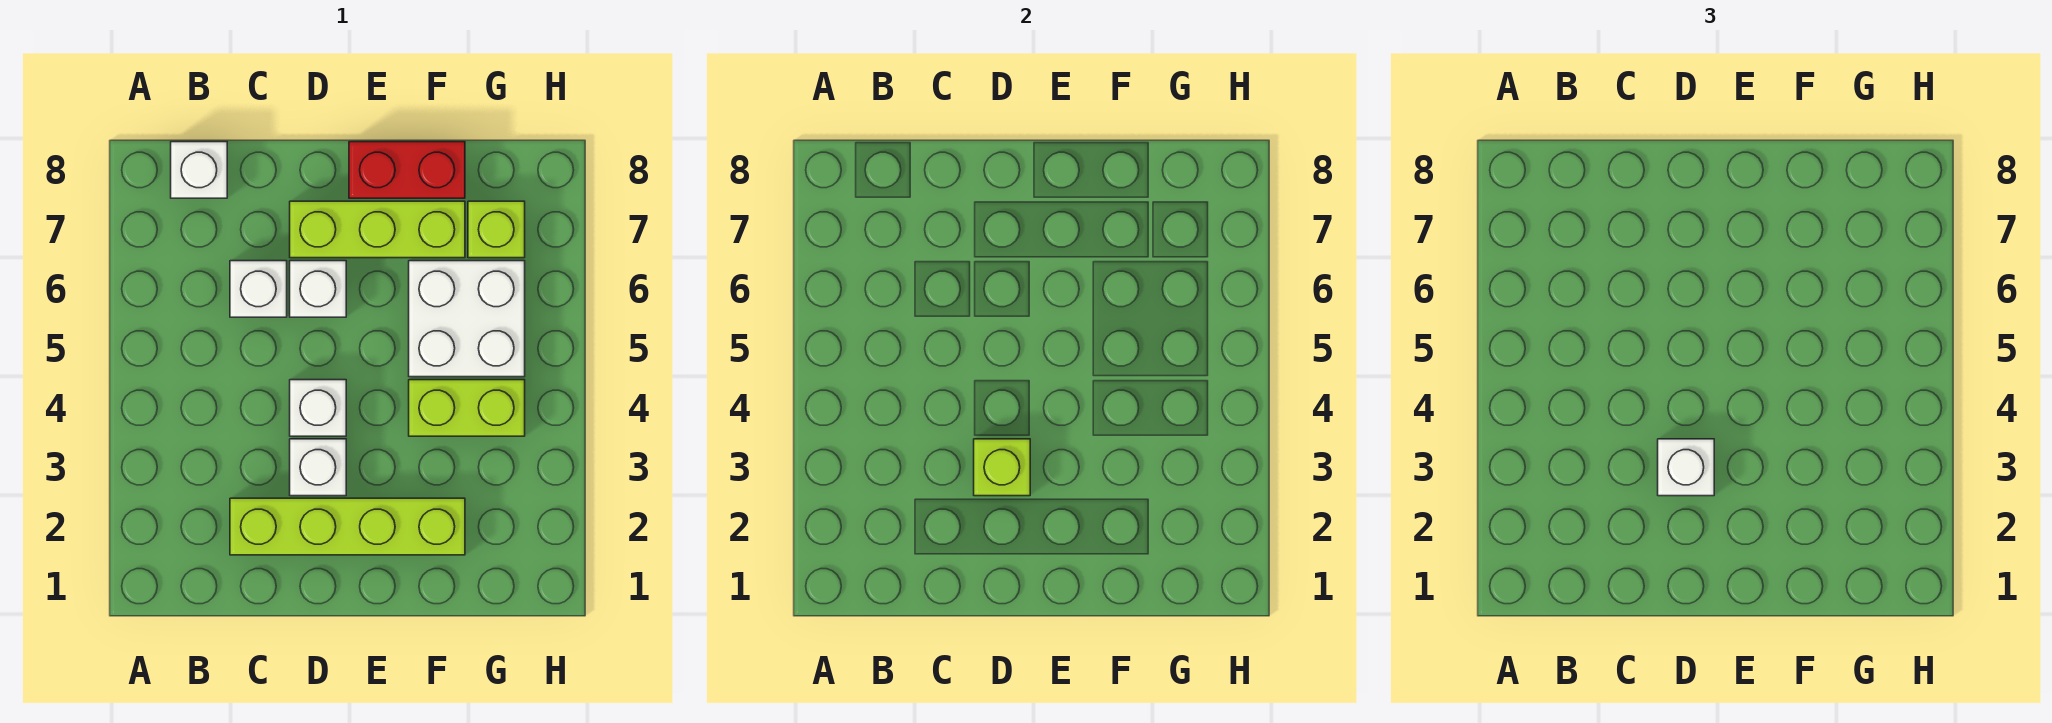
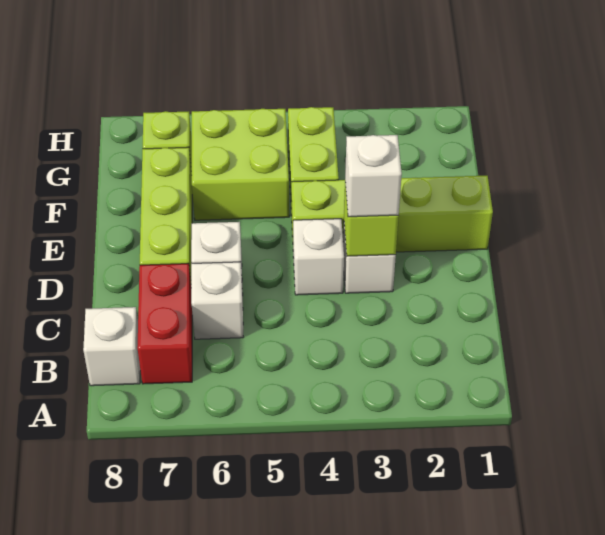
lime 1x4 brick [230,498,465,555] -> lime 1x4 brick turned to [291,176,493,252]
red 1x2 brick [349,142,465,198] -> red 1x2 brick moved to [137,264,192,384]
white 2x2 brick [409,261,525,377] -> lime 2x2 brick [191,109,289,220]

